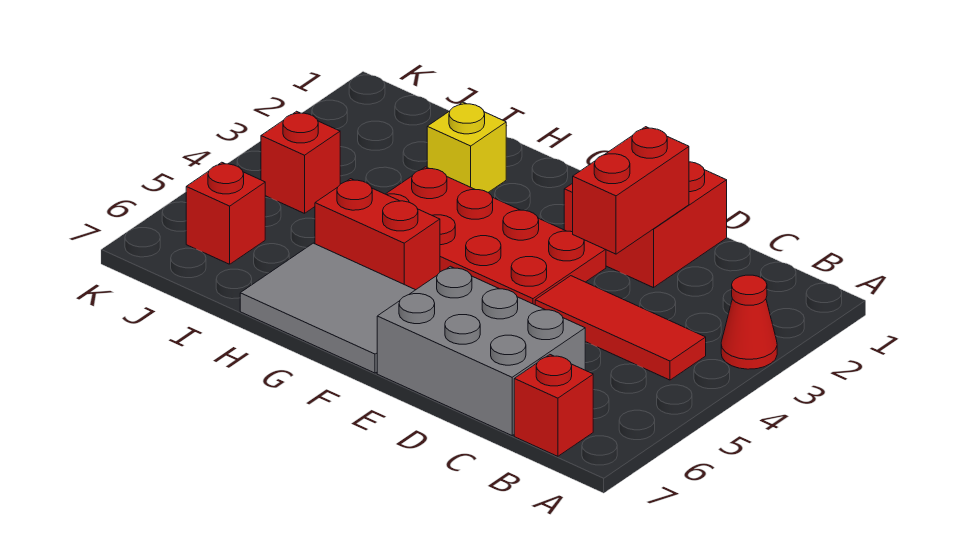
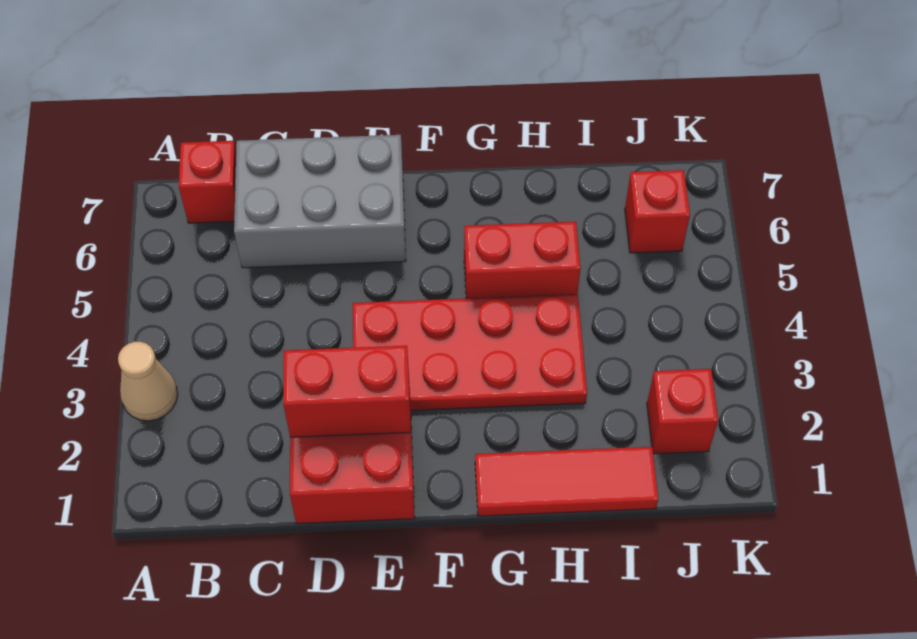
red 1x1 cone [721,275,777,369] -> tan 1x1 cone [118,342,178,421]
red 1x3 tile [535,276,706,380] -> red 1x3 tile moved to [475,447,658,516]
red 1x2 brick [573,127,689,254] -> red 1x2 brick turned to [283,346,411,437]
grey 2x3 tile [240,243,415,373] -> none
yellow 1x1 brick [427,102,506,192] -> none
red 1x1 brick [261,111,340,213] -> red 1x1 brick moved to [647,369,718,454]

